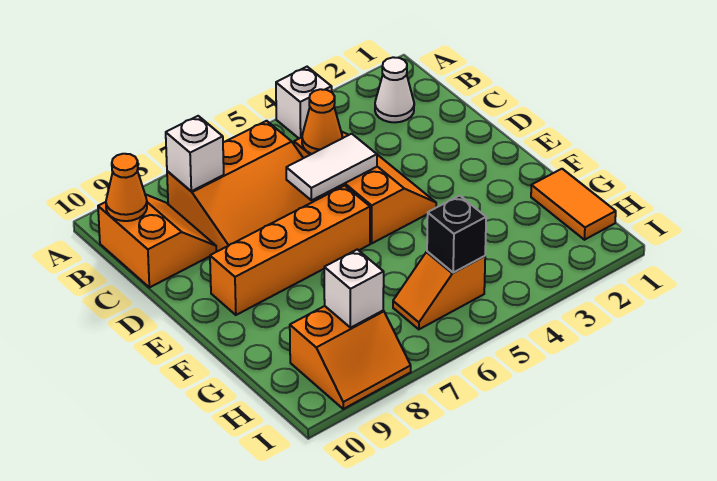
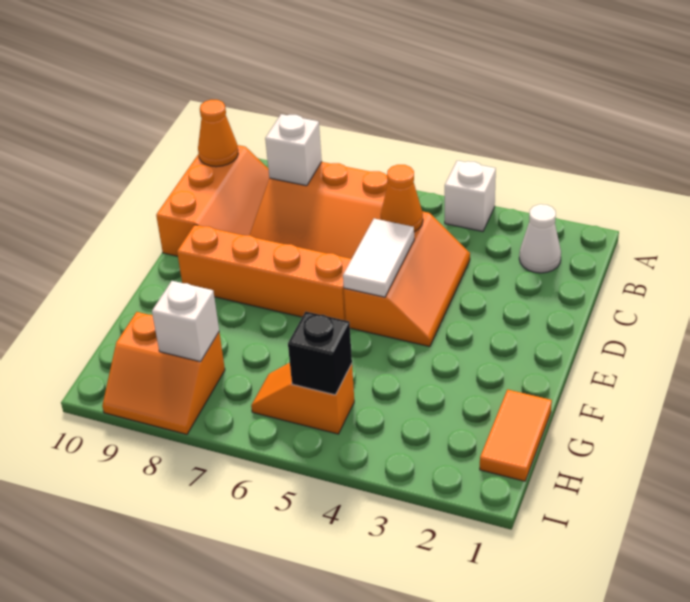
orange 2x2 slope [98,194,216,288] -> orange 2x3 slope [156,145,269,256]
white 1x2 tile [286,134,377,200] -> white 1x2 tile turned to [343,219,414,297]

